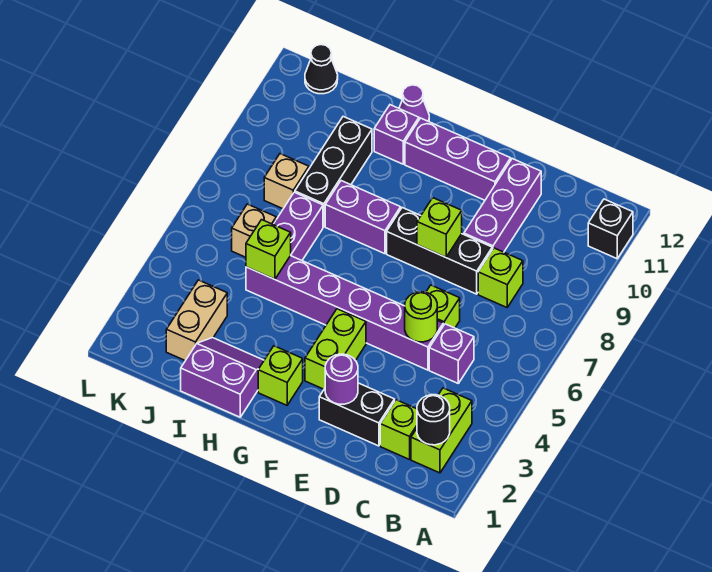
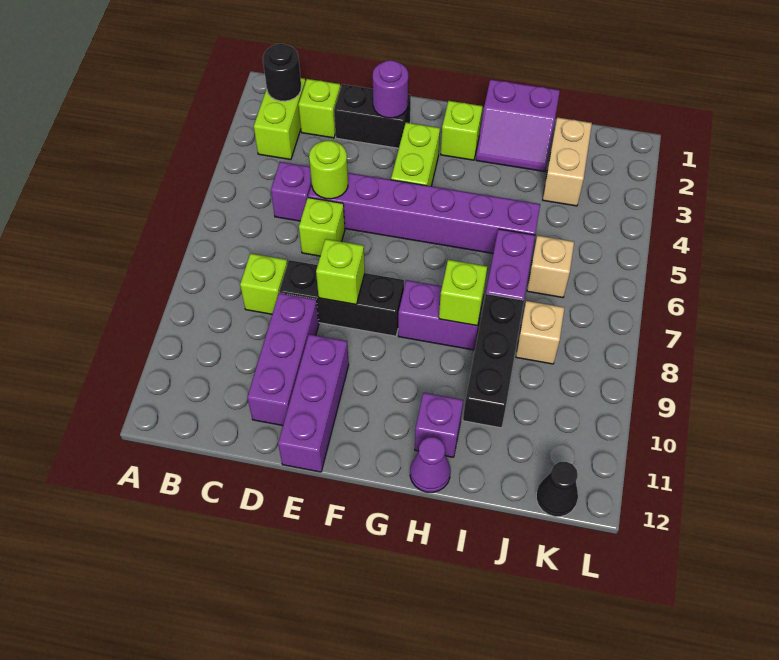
black 1x1 brick [588,199,633,259] -> none
purple 1x3 brick [405,118,511,200] -> purple 1x3 brick turned to [278,334,349,472]
lime 1x1 brick [246,220,291,279] -> lime 1x1 brick moved to [439,260,487,326]

